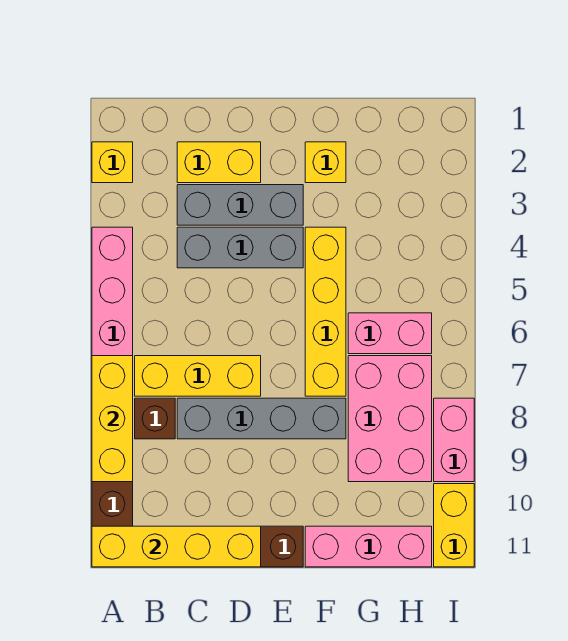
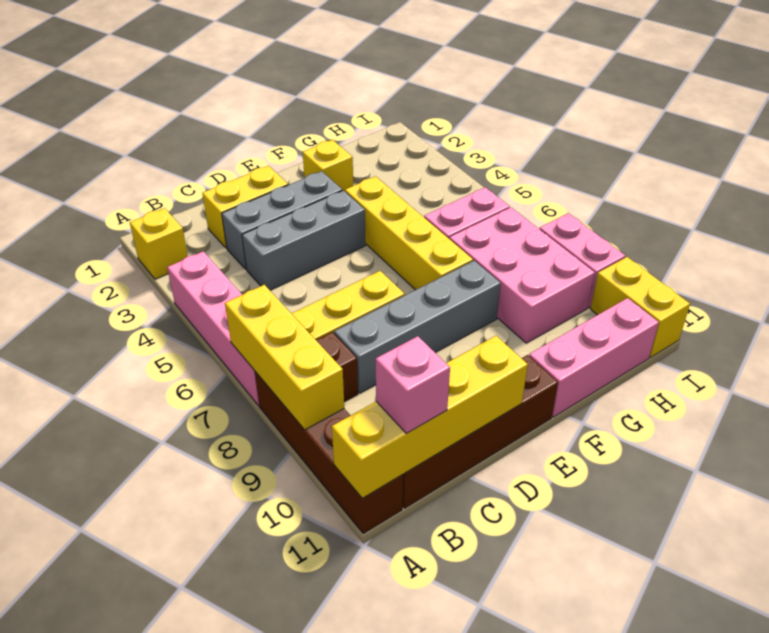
none -> pink 1x1 brick [376,336,450,434]

